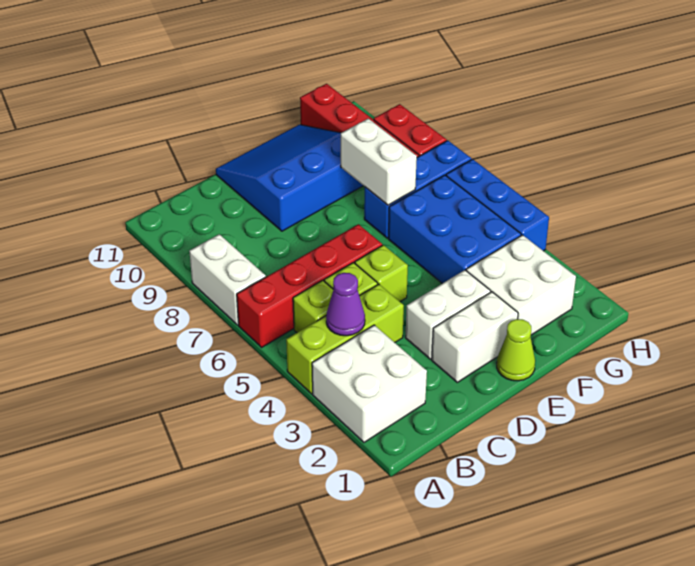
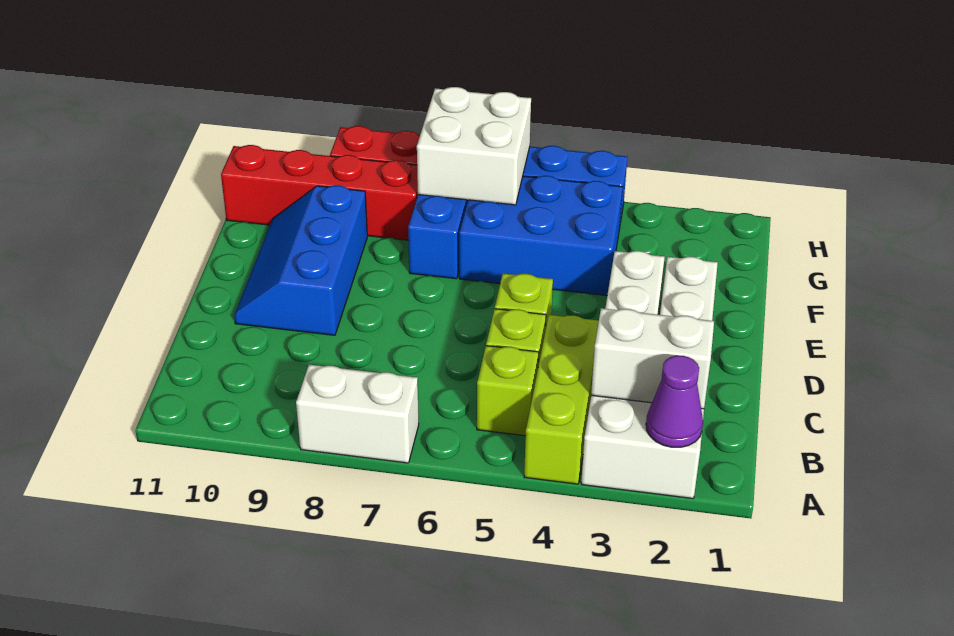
red 1x4 brick [237,224,382,347] -> none
purple 1x1 cone [326,273,365,336] -> purple 1x1 cone moved to [646,356,703,447]
blue 3x3 slope [216,125,363,231] -> blue 2x3 slope [234,185,367,335]
lime 1x1 cone [497,319,535,381] -> none
white 2x2 brick [466,235,576,335] -> white 2x2 brick moved to [417,87,531,205]
white 1x2 brick [341,119,417,205] -> white 1x2 brick moved to [591,308,714,409]

